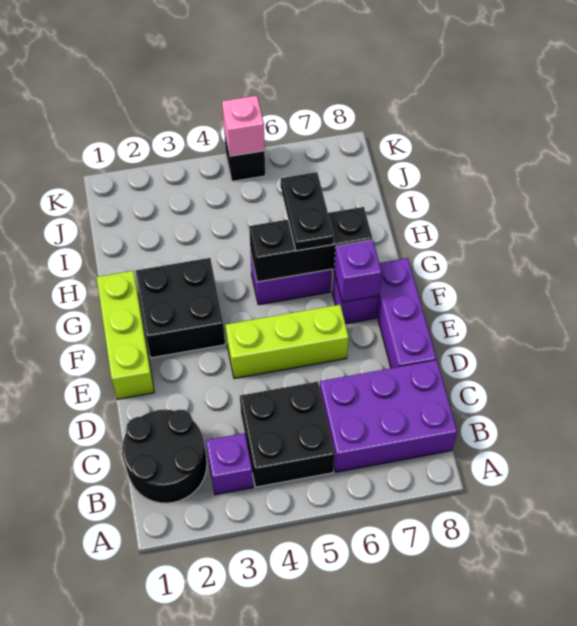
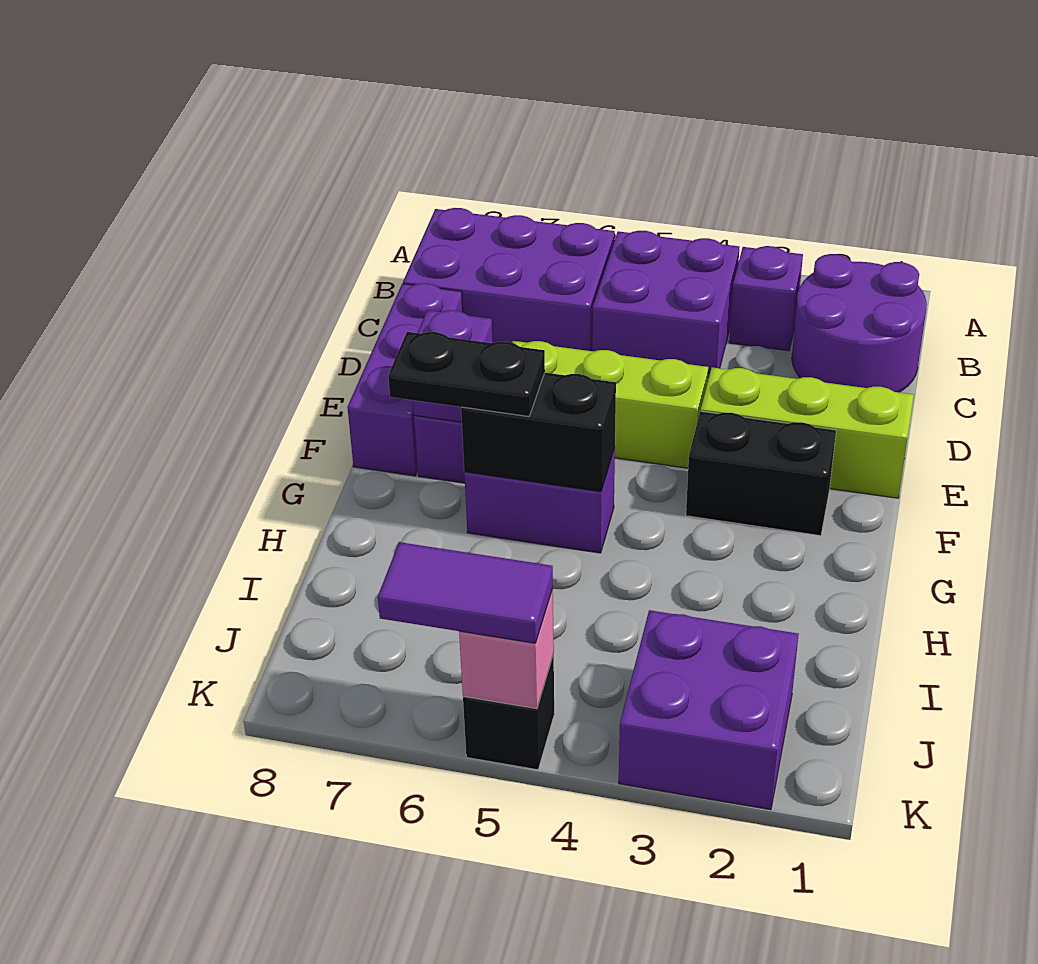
black 2x2 round brick [122,410,207,503] -> purple 2x2 round brick [792,254,927,392]
black 2x2 brick [240,382,335,487] -> purple 2x2 brick [592,231,739,379]
lime 1x3 brick [97,271,154,399] -> lime 1x3 brick turned to [701,367,914,498]
black 2x2 brick [136,258,225,358] -> black 1x2 brick [686,411,836,536]
black 1x3 brick [249,207,372,282] -> black 1x2 brick [461,373,616,492]
black 1x2 plate [281,172,334,251] -> black 1x2 plate turned to [388,332,545,416]
none -> purple 2x2 brick [619,610,799,810]
none -> purple 1x2 tile [378,542,553,643]

